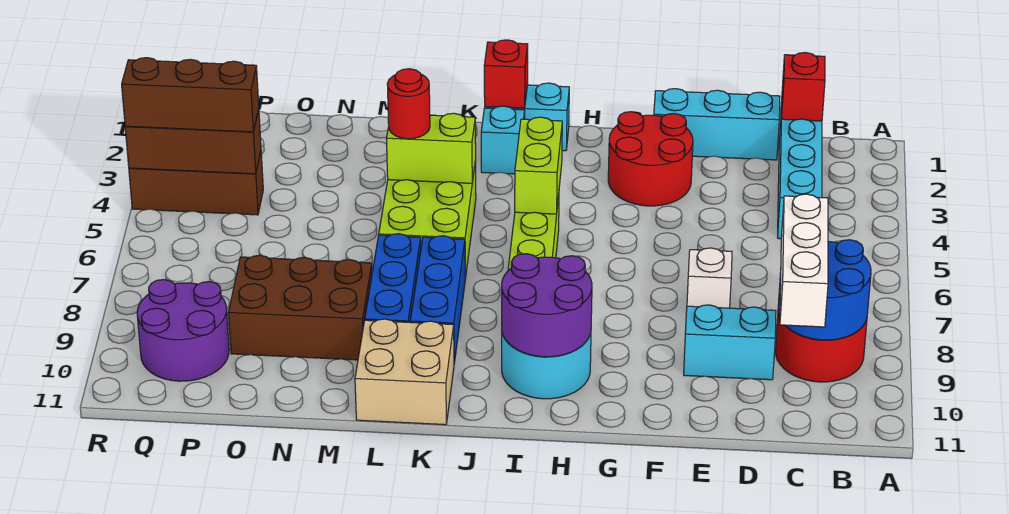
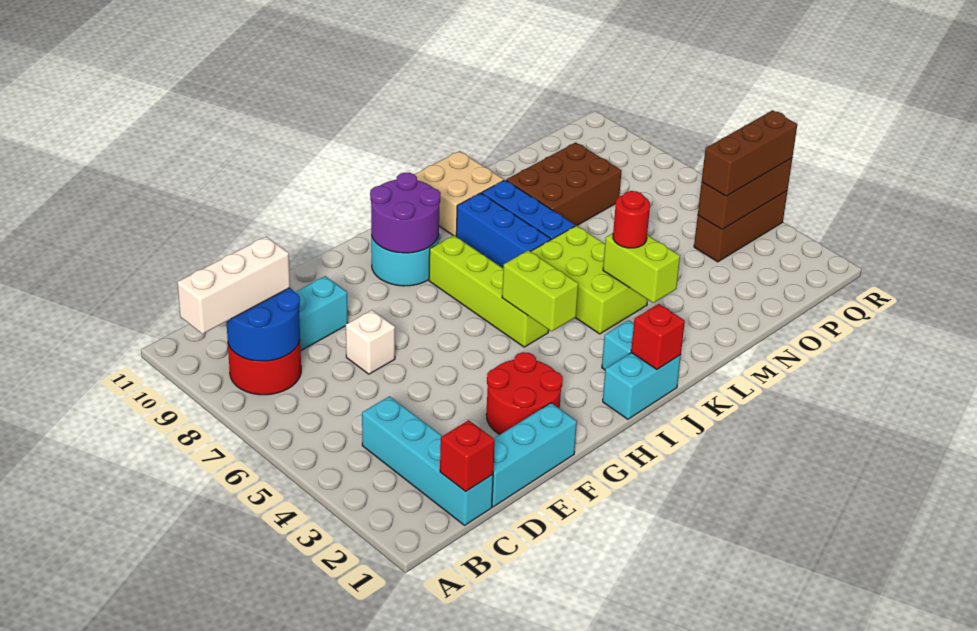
white 1x3 brick [780,194,828,327] -> white 1x3 brick turned to [177,237,290,334]
lime 1x2 brick [386,113,476,183] -> lime 1x2 brick turned to [603,233,680,303]
purple 2x2 round brick [137,280,229,381] -> none

